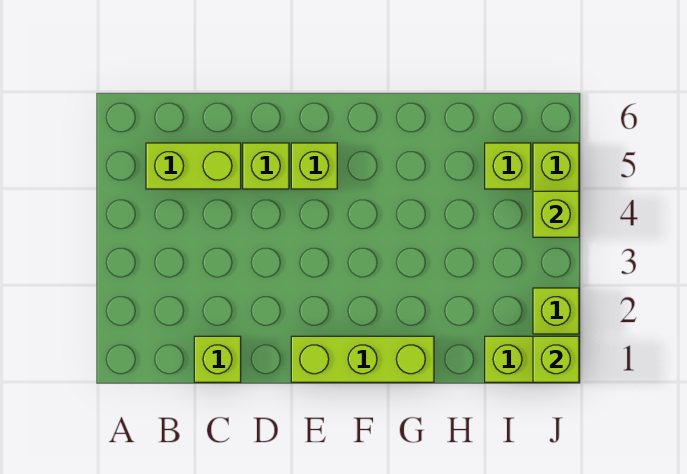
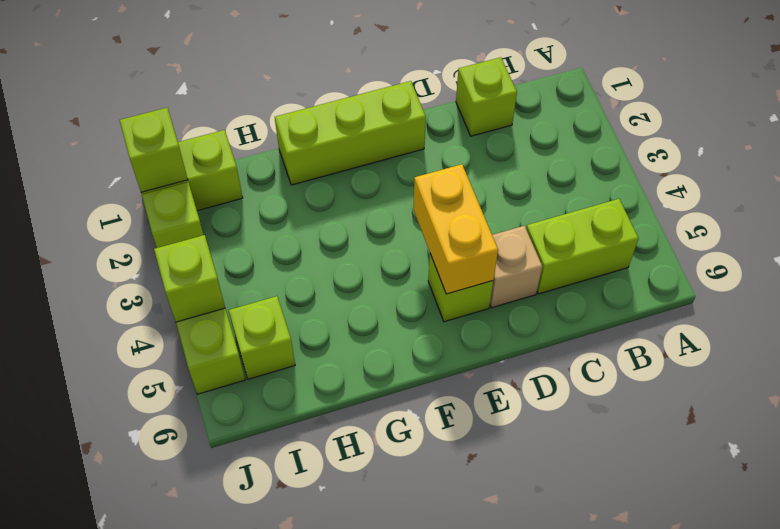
lime 1x1 brick [243,143,289,189] -> tan 1x1 brick [490,226,542,308]
none -> yellow 1x2 brick [413,164,498,294]

